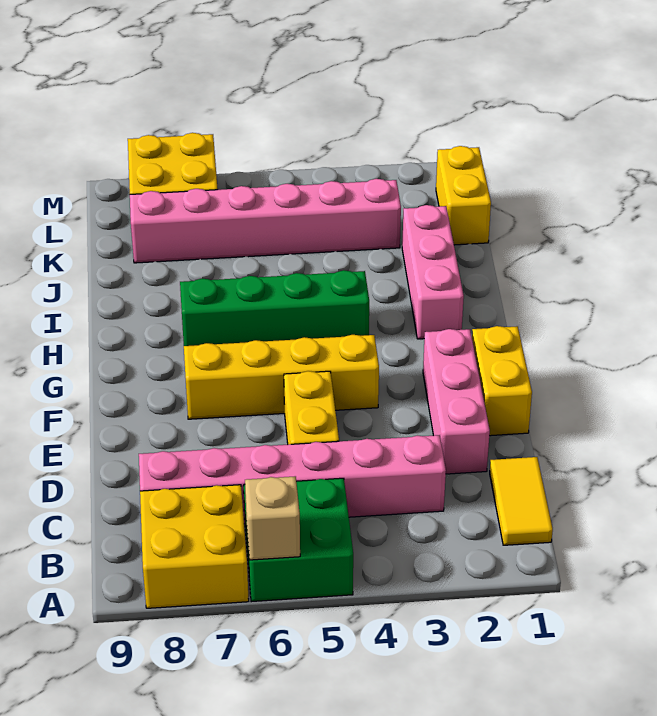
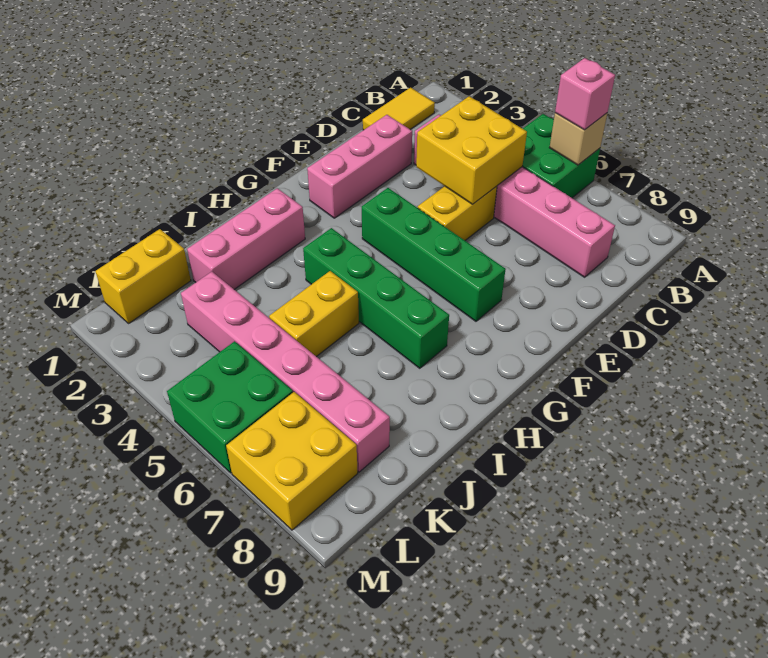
none -> pink 1x1 brick [555,58,615,130]
yellow 2x2 brick [140,485,249,608] -> yellow 2x2 brick moved to [416,96,527,204]
yellow 1x2 brick [472,326,532,436] -> yellow 1x2 brick moved to [269,271,359,357]
yellow 1x4 brick [184,335,379,419] -> green 1x4 brick [362,188,506,321]
none -> green 2x2 brick [167,341,293,473]

